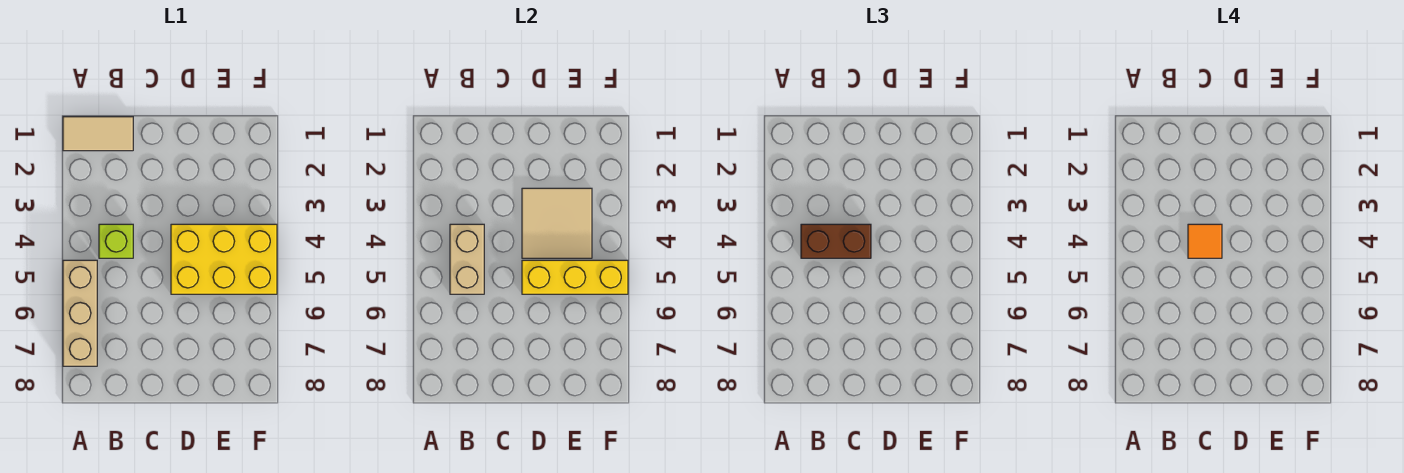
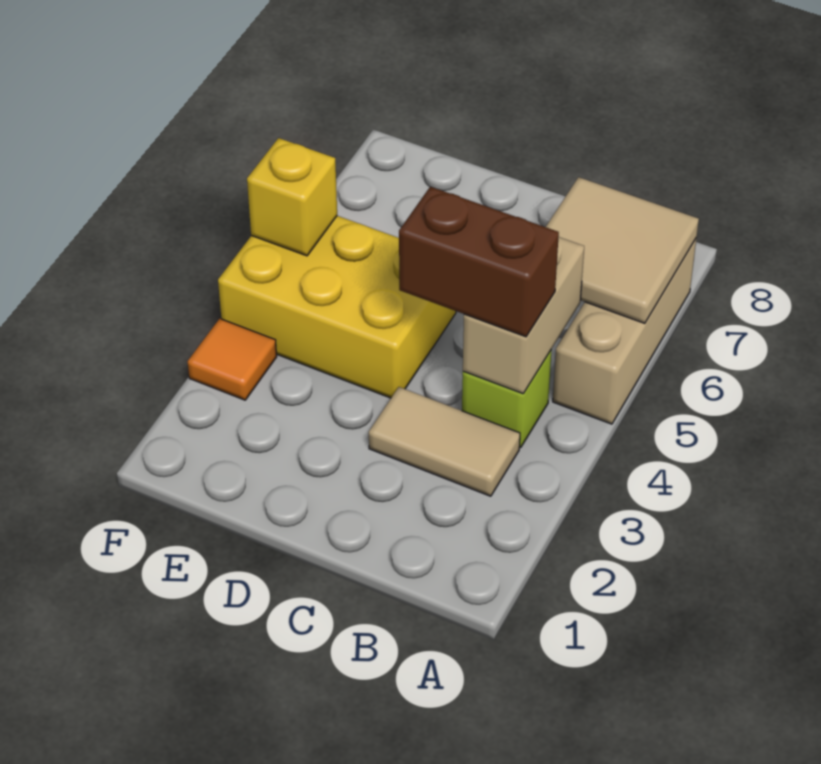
tan 1x2 tile [63,117,133,151] -> tan 1x2 tile moved to [369,387,520,496]
orange 1x1 tile [1188,224,1222,258] -> orange 1x1 tile moved to [188,319,277,400]
tan 2x2 tile [522,188,592,258] -> tan 2x2 tile moved to [546,177,699,323]
yellow 1x3 brick [522,260,628,294] -> yellow 1x1 brick [247,138,337,256]

